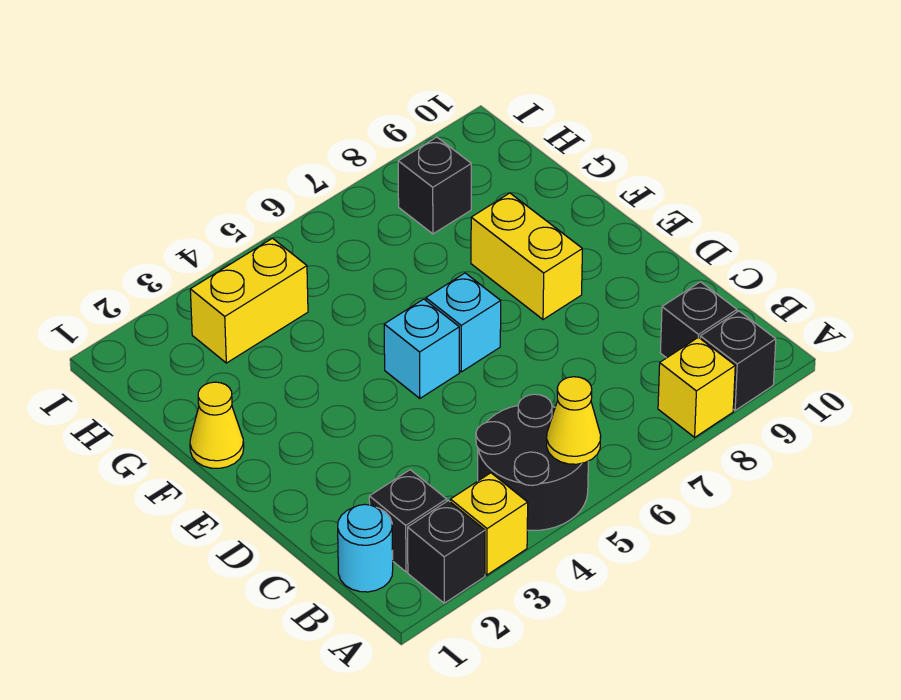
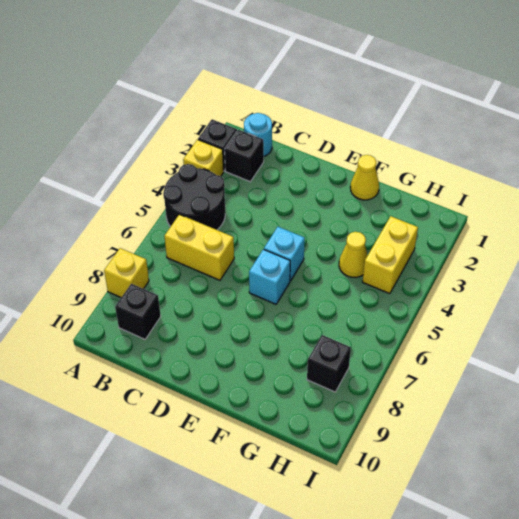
yellow 1x1 cone [547,377,601,464] -> yellow 1x1 cone moved to [339,232,368,277]
black 1x1 brick [700,311,776,410] -> none
yellow 1x2 brick [471,193,582,319] -> yellow 1x2 brick moved to [164,214,234,280]

